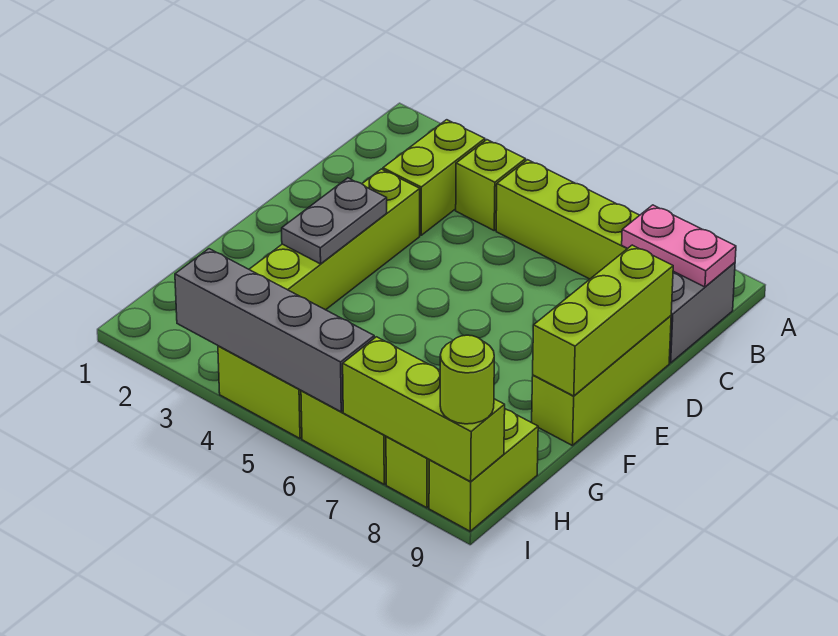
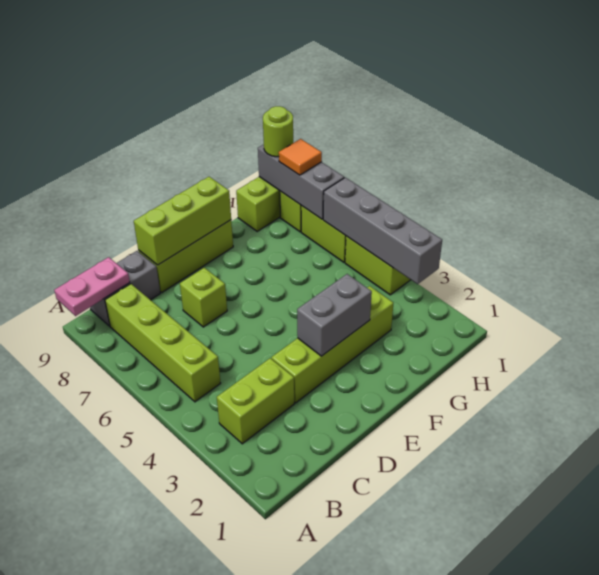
lime 1x1 brick [456,140,526,230] -> lime 1x1 brick moved to [180,268,227,327]
pink 1x2 plate [622,205,736,287] -> pink 1x2 plate turned to [54,257,130,316]
grey 1x2 plate [282,178,387,264] -> grey 1x2 brick [297,274,372,356]
lime 1x3 brick [343,337,505,482] -> grey 1x3 brick [258,144,344,219]
none -> orange 1x1 tile [279,139,322,175]

